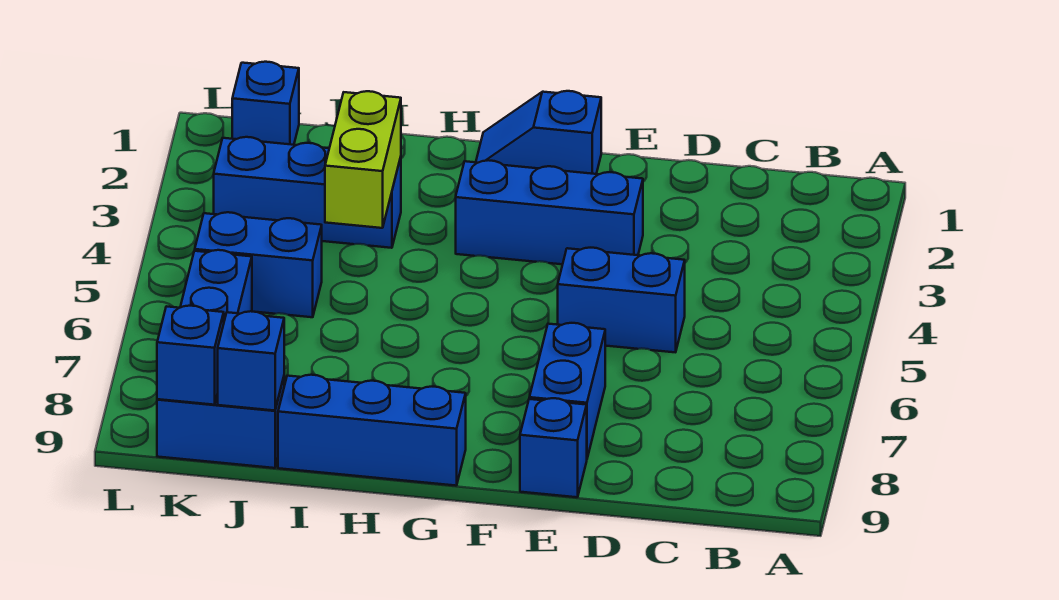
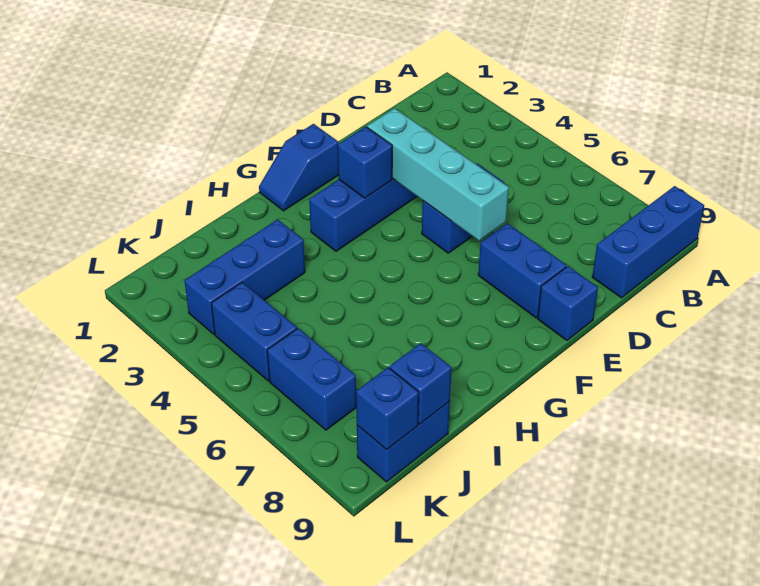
none -> cyan 1x4 brick [367,108,509,241]
blue 1x3 brick [278,375,466,486] -> blue 1x3 brick moved to [592,186,704,298]
lime 1x2 brick [325,91,401,228] -> none
blue 1x2 brick [195,212,322,317] -> blue 1x2 brick turned to [211,282,297,381]
blue 1x1 brick [232,62,299,145] -> blue 1x1 brick moved to [338,127,392,198]

